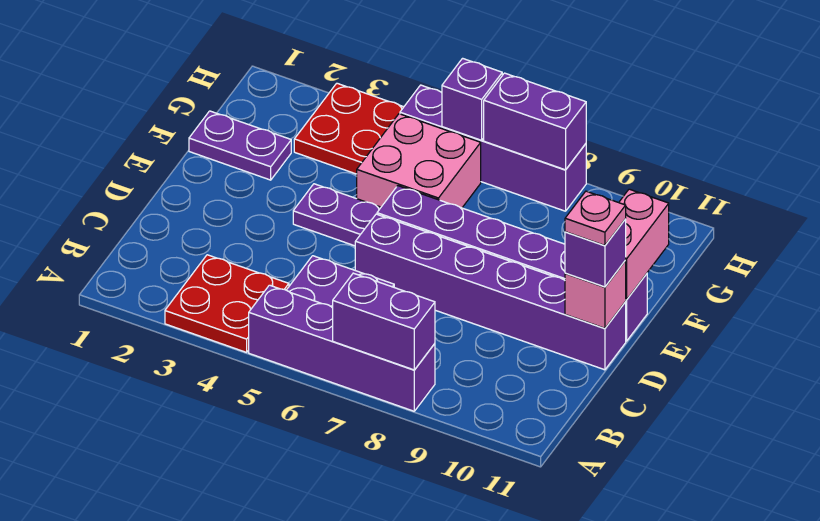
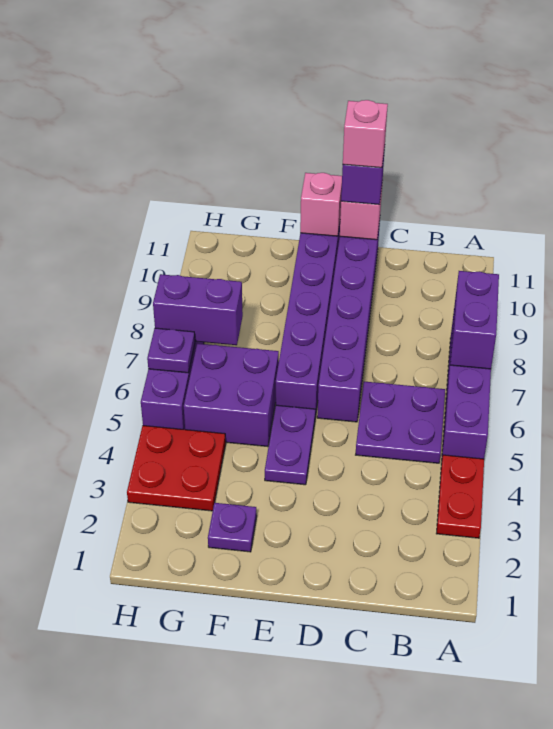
red 2x2 plate [165,255,289,352] -> red 1x2 plate [436,455,484,538]
pink 1x1 plate [565,191,626,245] -> pink 1x1 brick [343,100,388,168]
pink 1x2 brick [619,189,669,300] -> pink 1x1 brick [300,173,342,236]
purple 1x2 plate [189,111,291,180] -> purple 1x1 plate [208,503,257,552]
pink 2x2 brick [357,114,481,208] -> purple 2x2 brick [184,343,279,447]
purple 1x1 brick [442,58,502,140] -> purple 1x1 plate [147,328,195,373]
purple 1x2 brick [484,73,586,170] -> purple 1x2 brick turned to [153,274,243,345]

